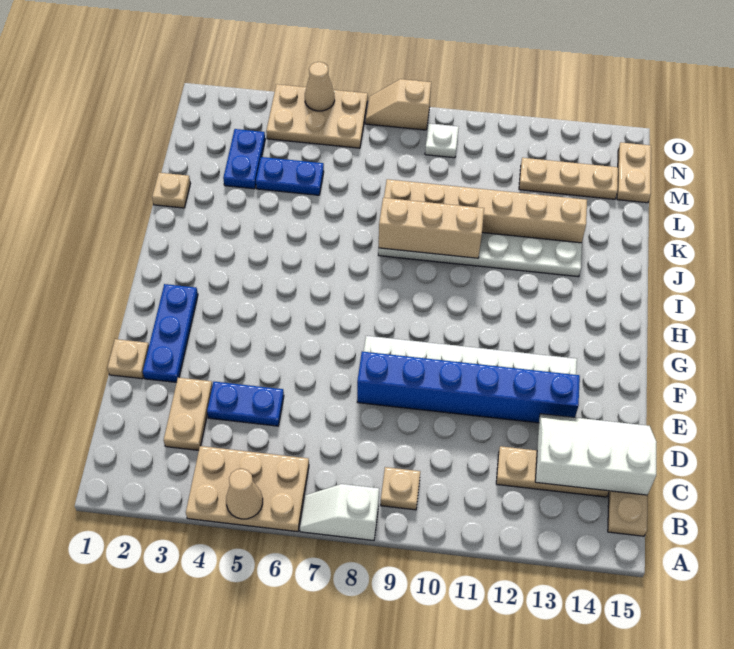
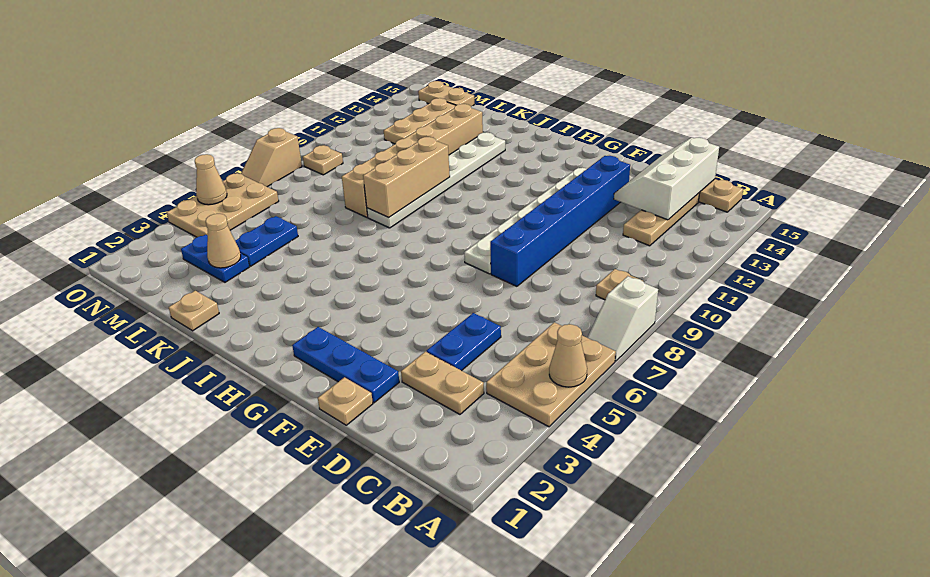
none -> tan 1x1 cone [206,214,241,268]
white 1x1 plate [425,124,459,158] -> tan 1x1 plate [303,145,343,175]

